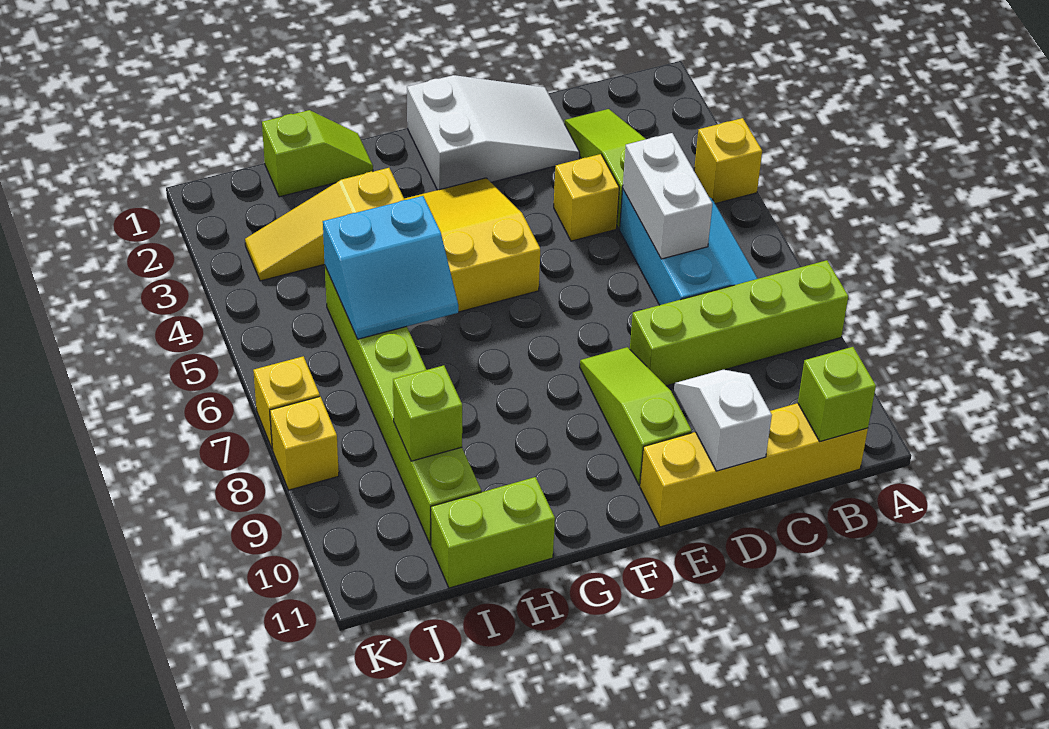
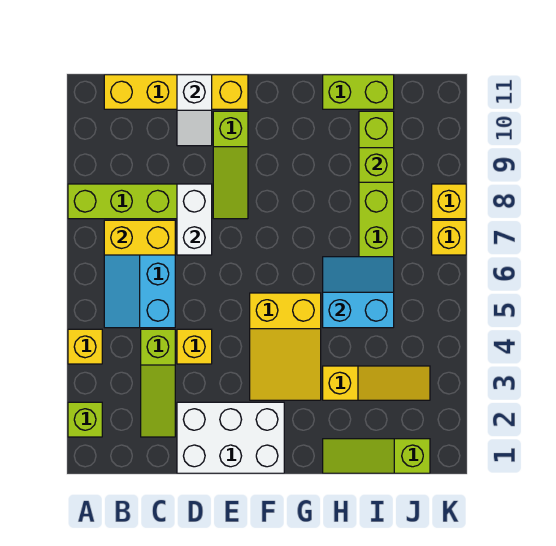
none -> yellow 1x2 brick [104,220,175,255]
lime 1x1 brick [798,347,876,441] -> lime 1x1 brick moved to [68,402,102,437]
white 1x2 brick [623,133,712,259] -> white 1x2 brick moved to [177,184,212,255]
white 2x3 slope [407,75,580,190] -> white 2x3 brick [177,402,284,473]
lime 1x2 slope [262,110,373,197] -> lime 1x3 slope [323,439,430,473]

